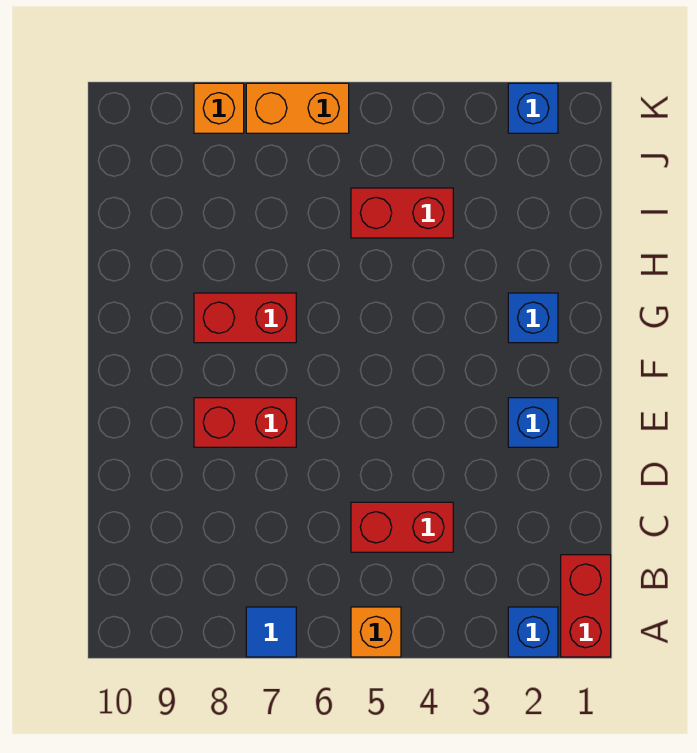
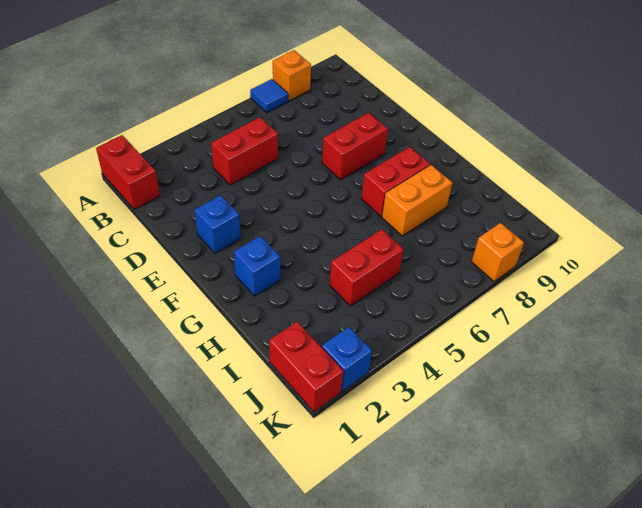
blue 1x1 brick [508,607,558,657] -> none
orange 1x1 brick [351,607,401,657] -> orange 1x1 brick moved to [273,50,311,101]
none -> red 1x2 brick [269,322,344,412]
orange 1x2 brick [246,83,349,133] -> orange 1x2 brick moved to [382,165,452,236]

